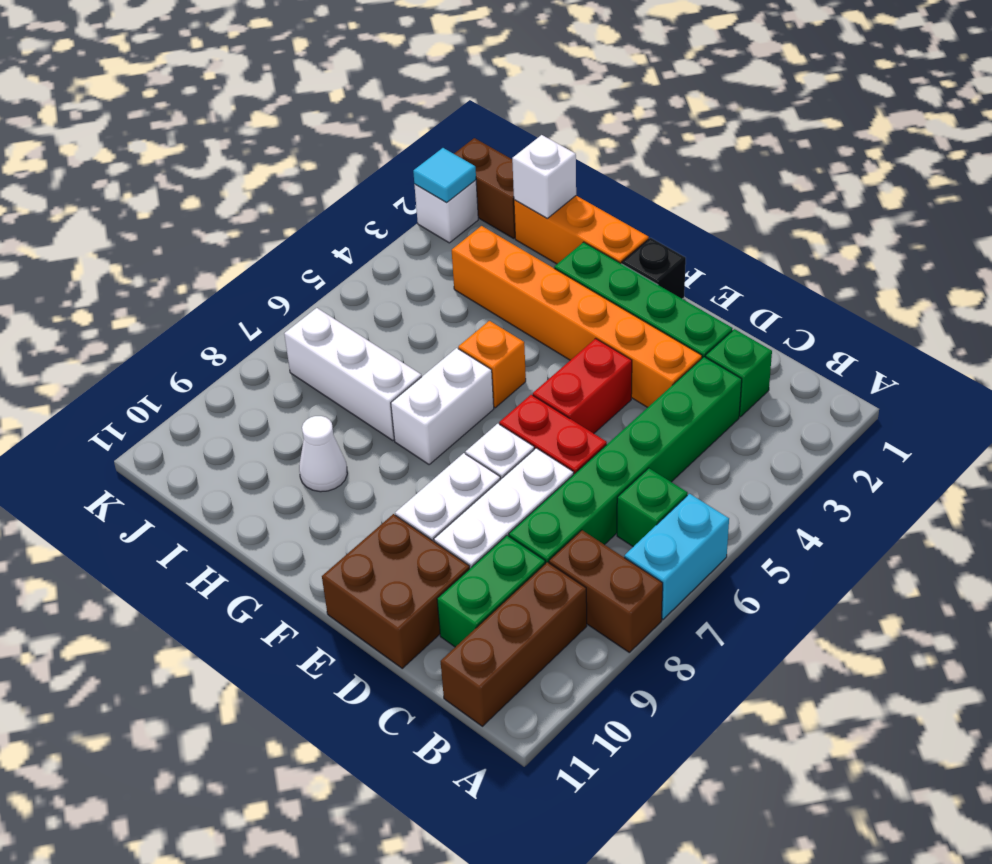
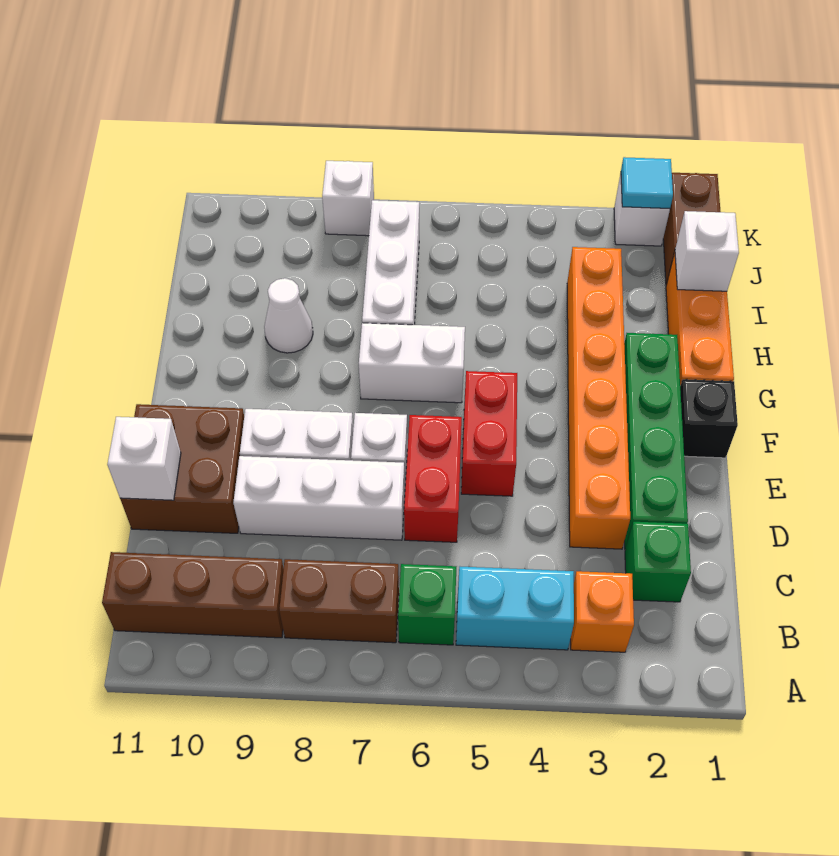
cyan 1x2 brick [624,494,729,619] -> cyan 1x2 brick moved to [456,567,574,650]
brown 1x2 brick [549,530,663,652] -> brown 1x2 brick turned to [279,559,399,643]
green 1x6 brick [509,357,742,564] -> none
green 1x2 brick [437,535,545,647] -> none
none -> white 1x1 brick [107,417,181,500]
red 1x2 brick [533,338,632,433] -> red 1x2 brick turned to [461,371,517,496]
orange 1x1 brick [458,321,526,408] -> orange 1x1 brick moved to [571,571,634,652]
none -> white 1x1 brick [322,161,374,236]

